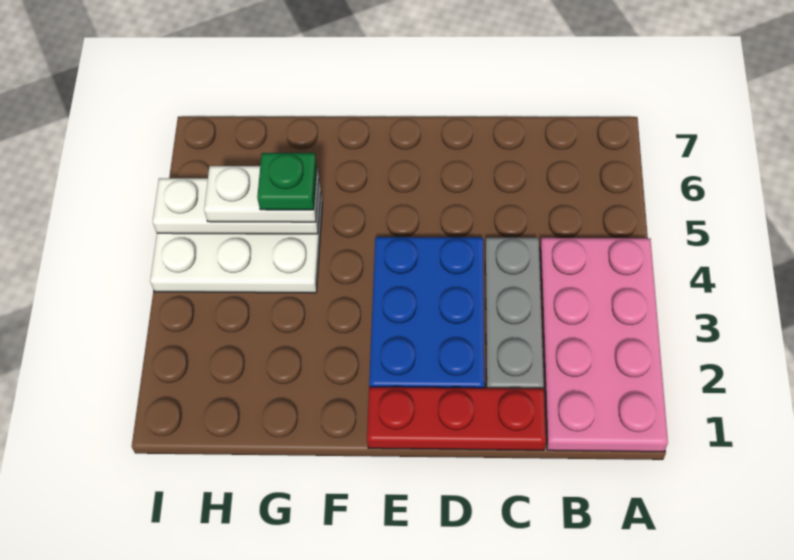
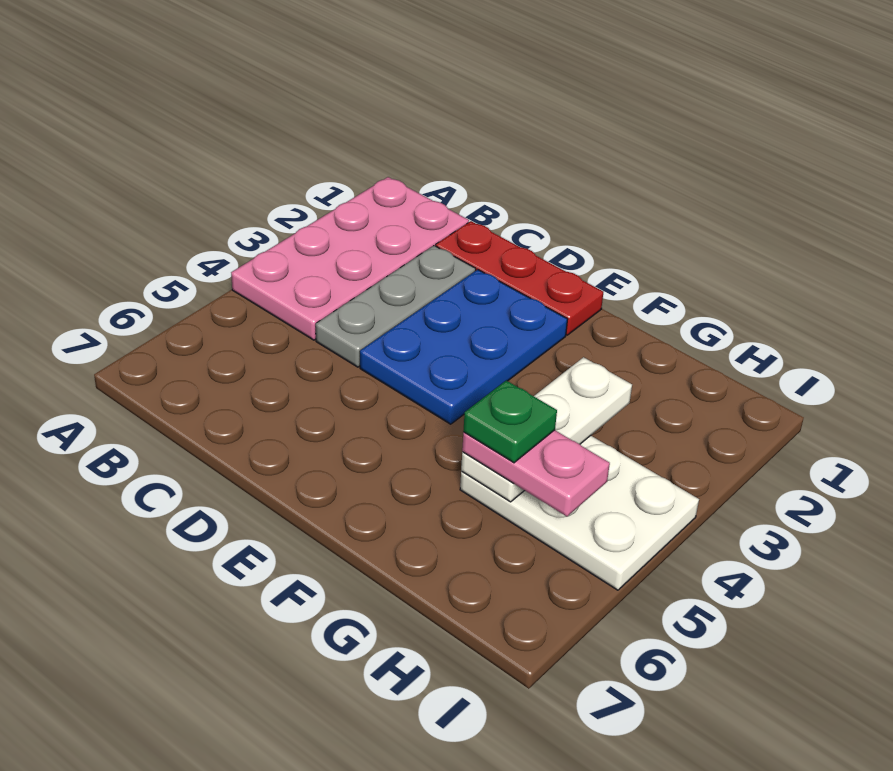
white 1x3 plate [153,178,321,234] -> white 1x3 plate turned to [461,357,632,502]
white 1x2 plate [204,166,319,222] -> pink 1x2 plate [462,430,610,516]

